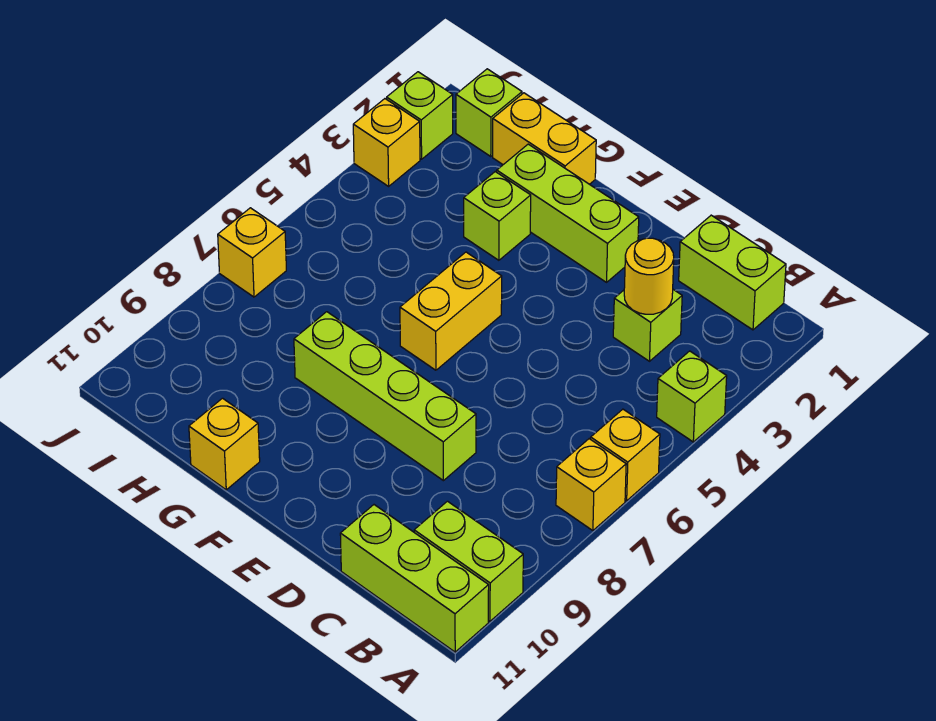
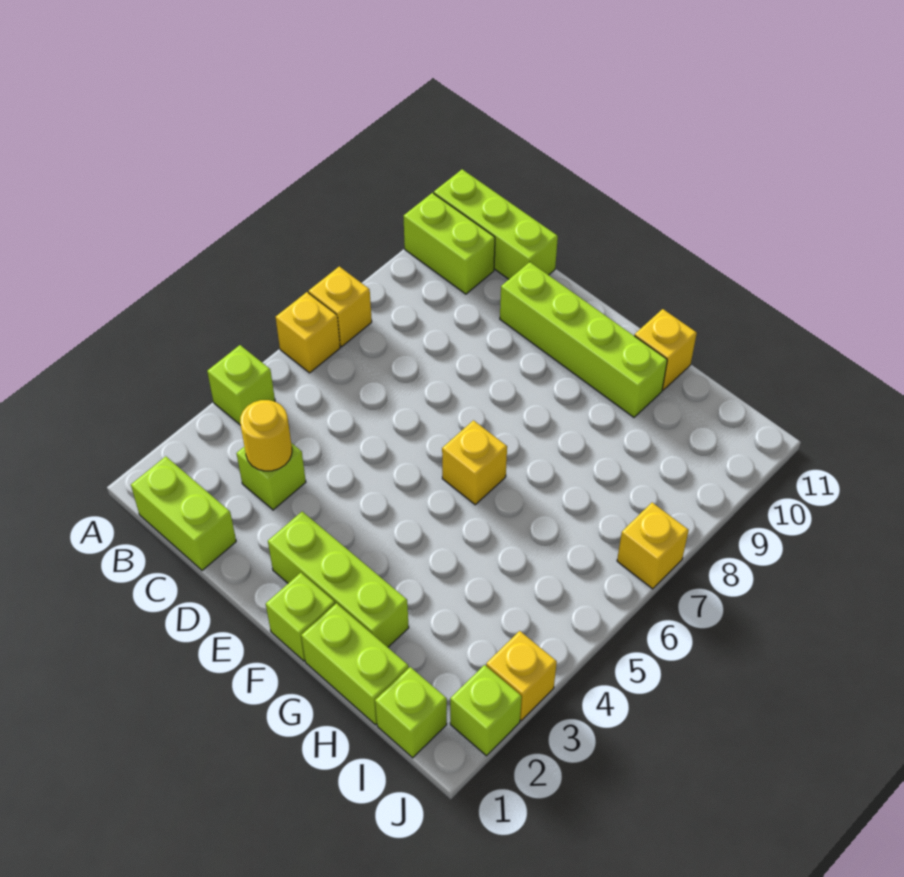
lime 1x4 brick [294,312,476,481] -> lime 1x4 brick moved to [500,262,667,417]
yellow 1x2 brick [400,252,502,370] -> yellow 1x1 brick [442,420,507,505]
yellow 1x2 brick [493,93,596,184] -> lime 1x2 brick [301,603,409,725]
lime 1x1 brick [464,172,531,260] -> lime 1x1 brick moved to [266,573,335,661]

